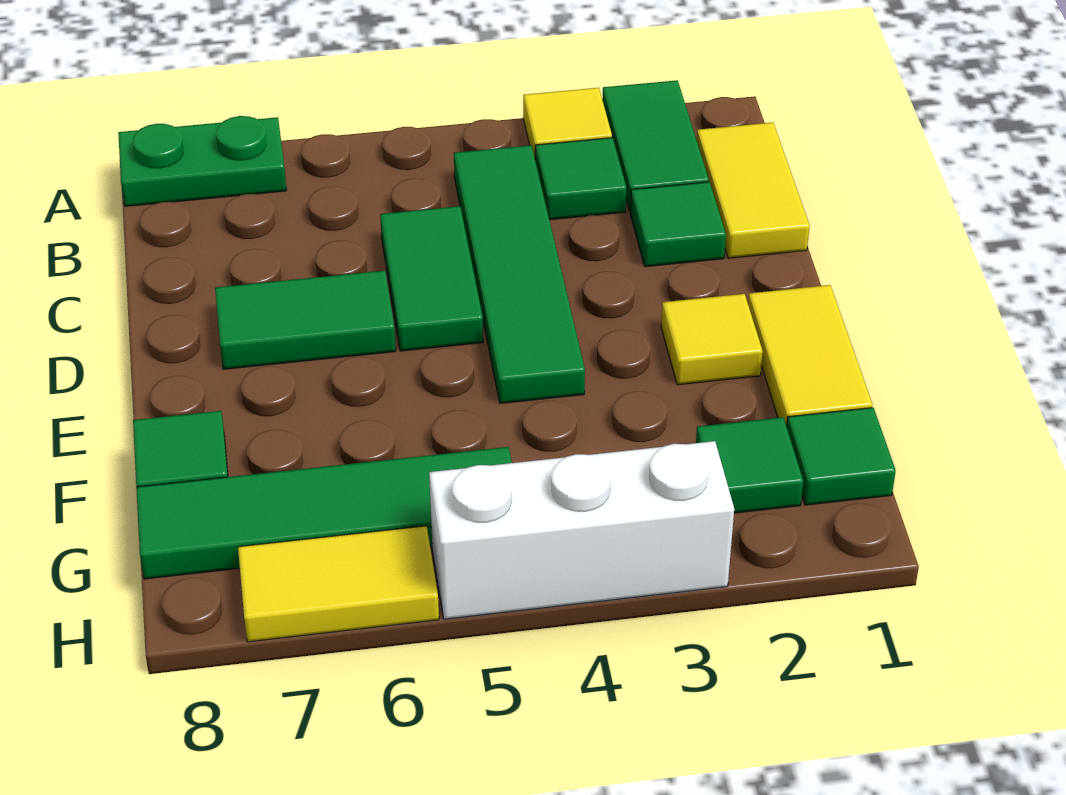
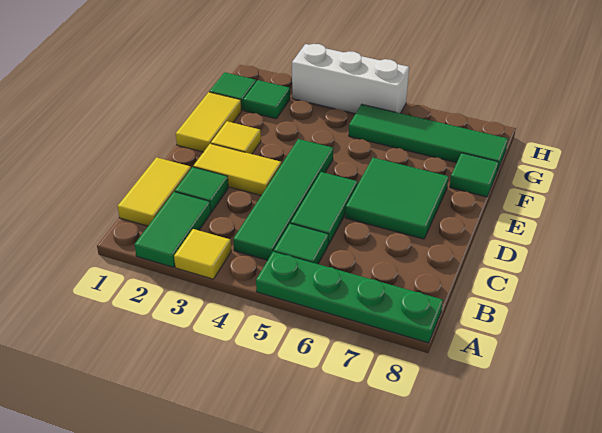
green 1x2 plate [118,116,286,206] -> green 1x4 plate [256,251,443,343]
green 1x1 tile [535,138,626,220] -> green 1x1 tile moved to [274,223,328,264]
green 1x2 tile [215,271,396,369] -> green 2x2 tile [345,158,449,239]
yellow 1x2 tile [238,526,439,642] -> yellow 1x2 tile moved to [193,144,281,195]

